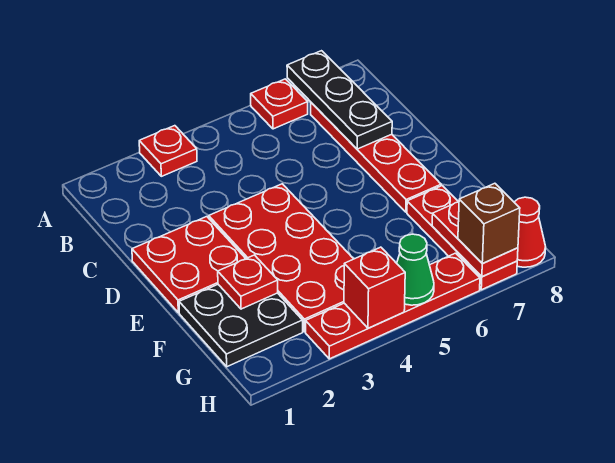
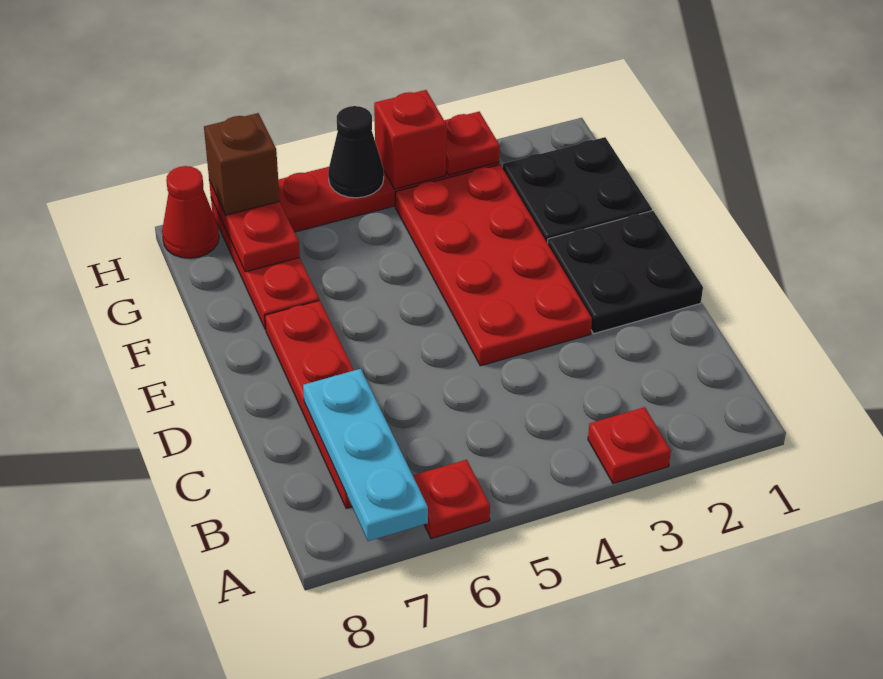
black 1x3 plate [287,51,392,149] -> cyan 1x3 plate [303,369,428,541]
red 2x2 plate [132,217,246,313] -> black 2x2 plate [548,211,703,334]
red 1x1 plate [218,255,278,309] -> red 1x1 plate moved to [444,112,500,175]
green 1x1 cone [397,234,434,305] -> black 1x1 cone [328,106,384,198]

